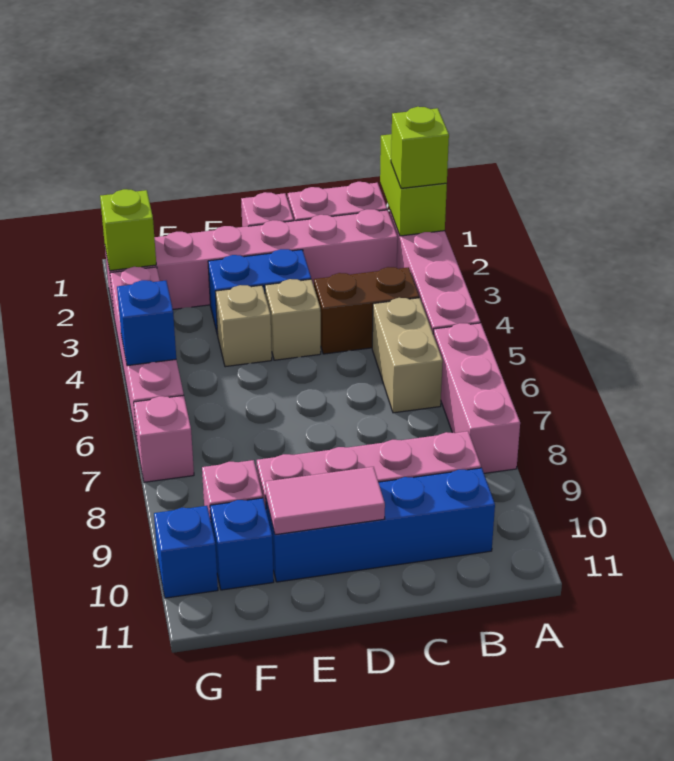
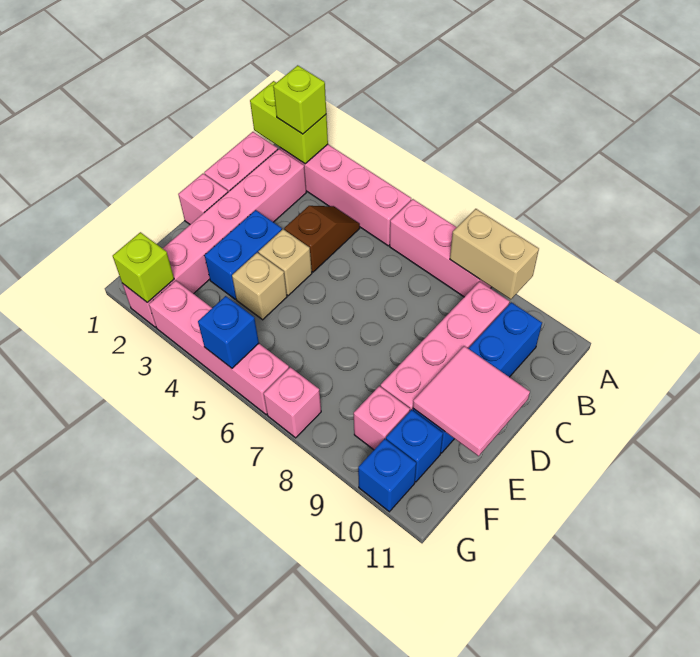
brown 1x2 brick [314,267,419,354] -> brown 1x2 slope [284,206,360,272]
tan 1x2 brick [372,298,443,413] -> tan 1x2 brick moved to [450,209,539,299]
pink 1x2 tile [265,467,385,535] -> pink 2x2 tile [413,346,530,456]

